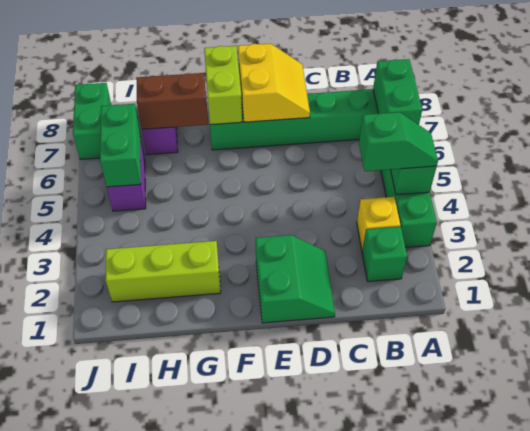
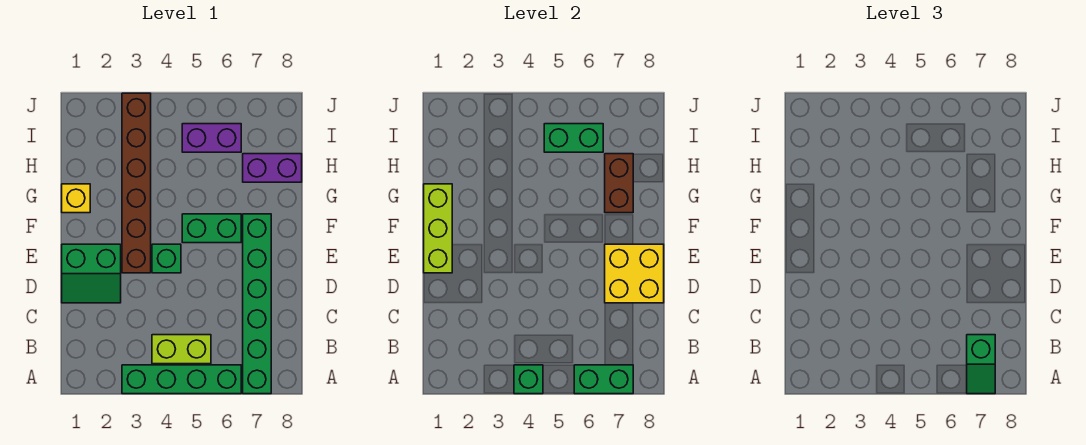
green 1x2 slope [359,112,438,171] -> green 1x2 slope moved to [967,335,995,394]
green 1x1 brick [362,227,407,282] -> green 1x1 brick moved to [152,244,181,273]
yellow 1x1 brick [357,197,400,250] -> yellow 1x1 brick moved to [62,184,90,213]
yellow 2x2 slope [238,44,310,122] -> yellow 2x2 brick [605,244,664,303]
none -> brown 1x6 brick [122,93,151,273]
lime 1x2 brick [204,46,242,125] -> lime 1x2 brick moved to [152,335,211,364]
lime 1x3 brick [106,241,221,302] -> lime 1x3 brick moved to [424,184,452,273]
green 1x2 brick [73,83,111,159] -> green 1x2 brick moved to [182,214,241,243]

